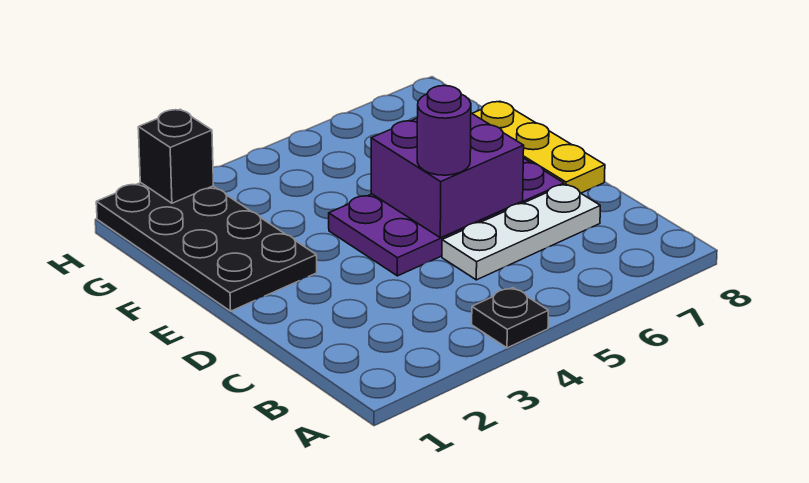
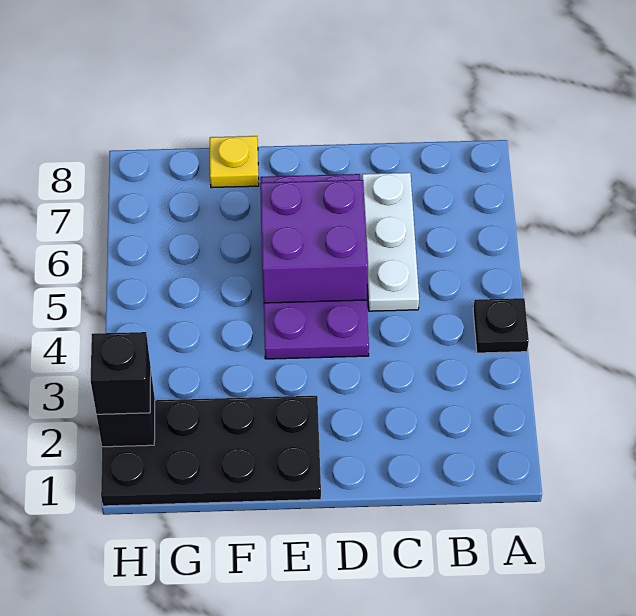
purple 1x1 round brick [417,86,471,175] -> none
yellow 1x3 plate [472,101,605,193] -> yellow 1x1 plate [210,136,259,188]
none -> black 1x1 brick [91,332,151,414]

